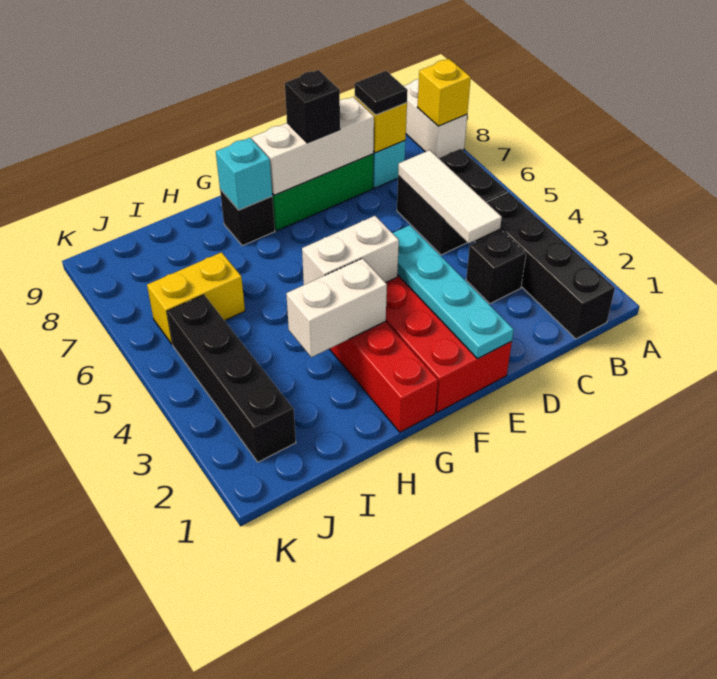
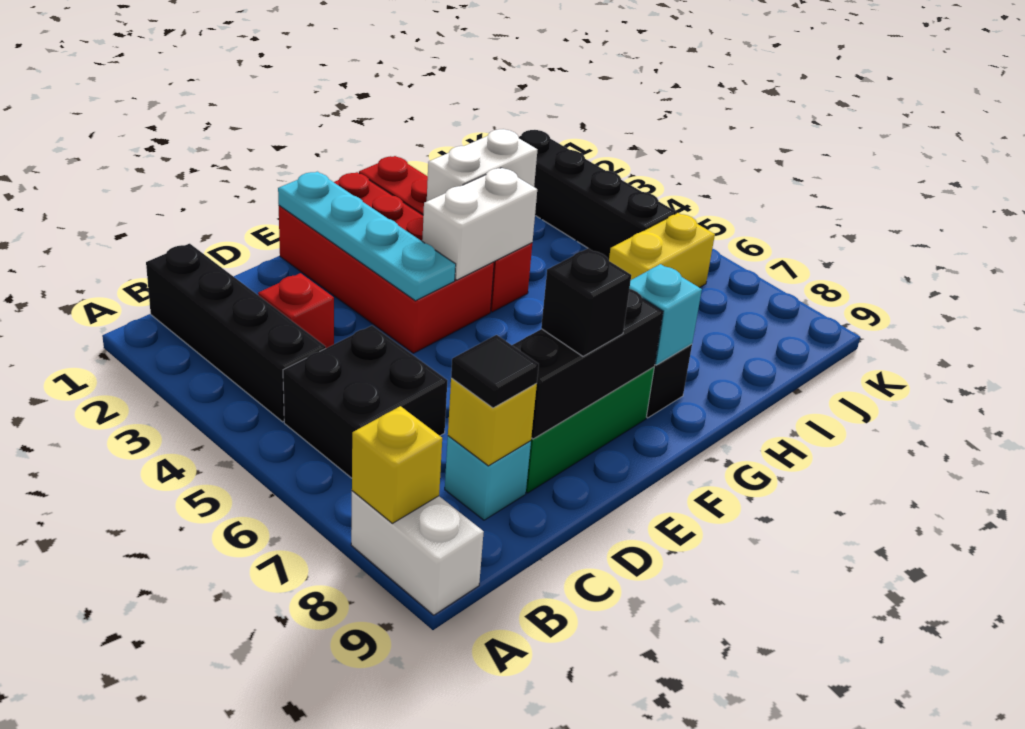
black 1x1 brick [466,230,526,304] -> red 1x1 brick [258,273,334,348]
white 1x3 tile [398,150,502,243] -> none
white 1x3 brick [252,97,374,195] -> black 1x3 brick [512,289,663,439]

